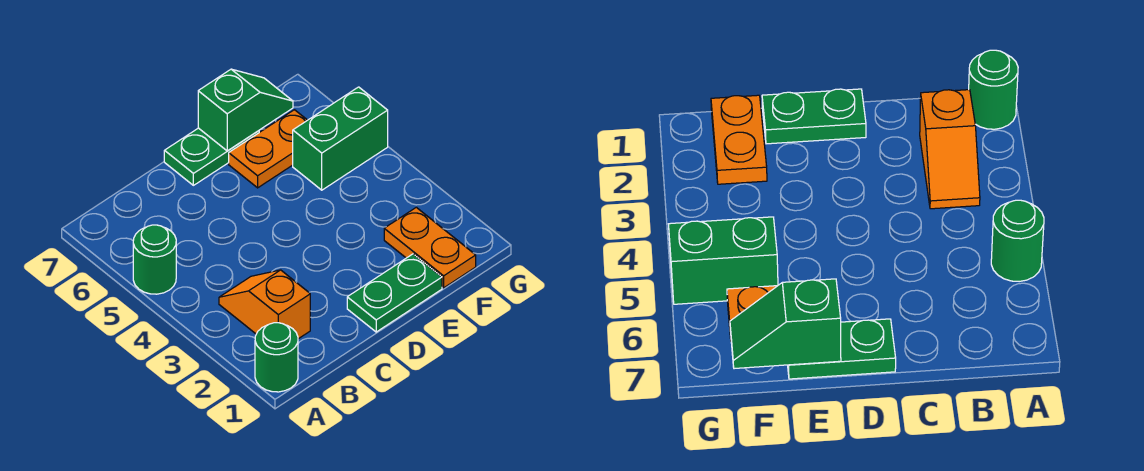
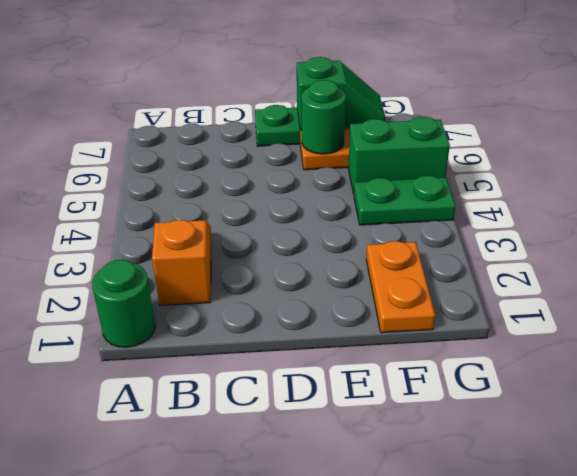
green 1x1 round brick [133,225,176,294] -> green 1x1 round brick moved to [302,80,346,154]
green 1x2 plate [347,254,442,332] -> green 1x2 plate moved to [354,175,456,225]

